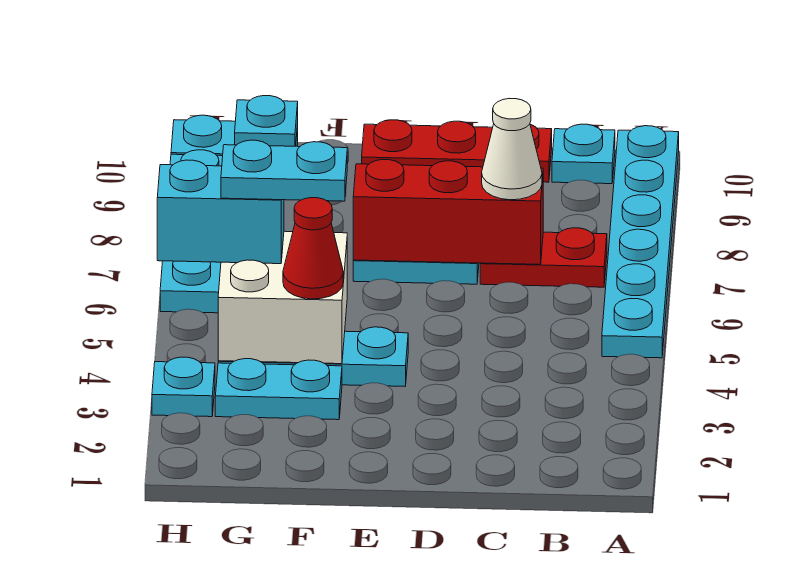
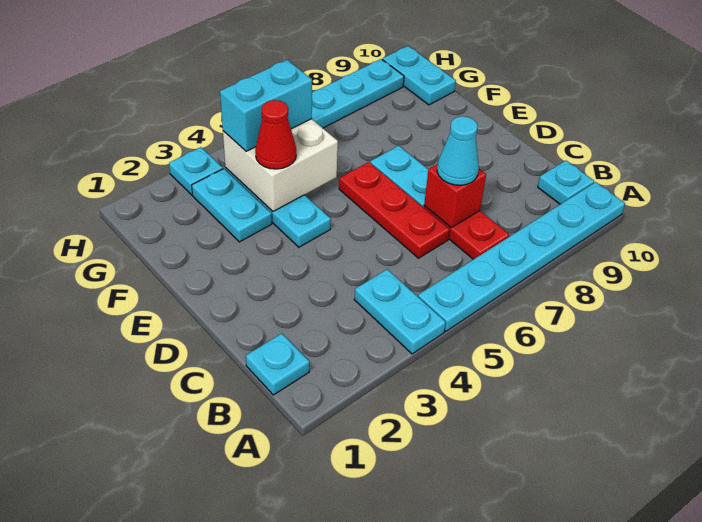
red 1x3 brick [353,160,543,264] -> red 1x1 brick [424,164,486,227]
white 1x1 cone [482,98,542,200] -> cyan 1x1 cone [437,116,479,185]
red 1x3 plate [362,120,552,182] -> red 1x3 plate moved to [339,162,450,258]
cyan 1x2 plate [221,140,347,201] -> cyan 1x2 plate moved to [354,269,446,354]
cyan 1x2 brick [157,160,284,264] -> cyan 1x2 brick turned to [220,60,312,151]
cyan 1x1 plate [235,96,298,146] -> cyan 1x1 plate moved to [246,334,309,395]

